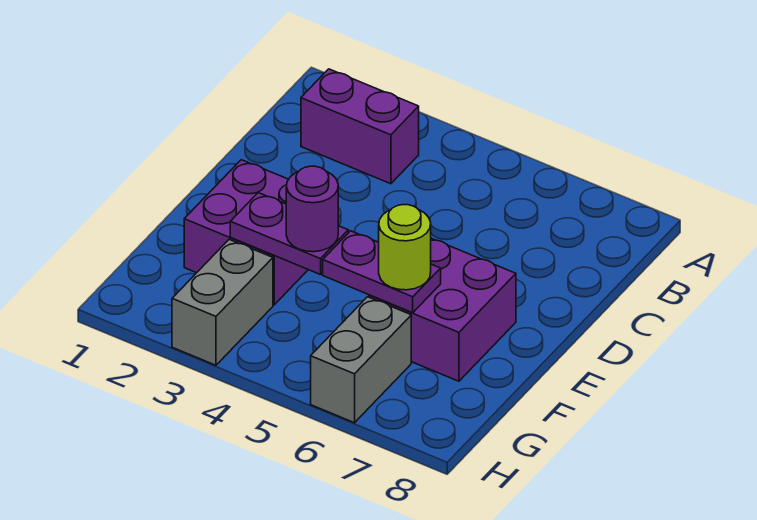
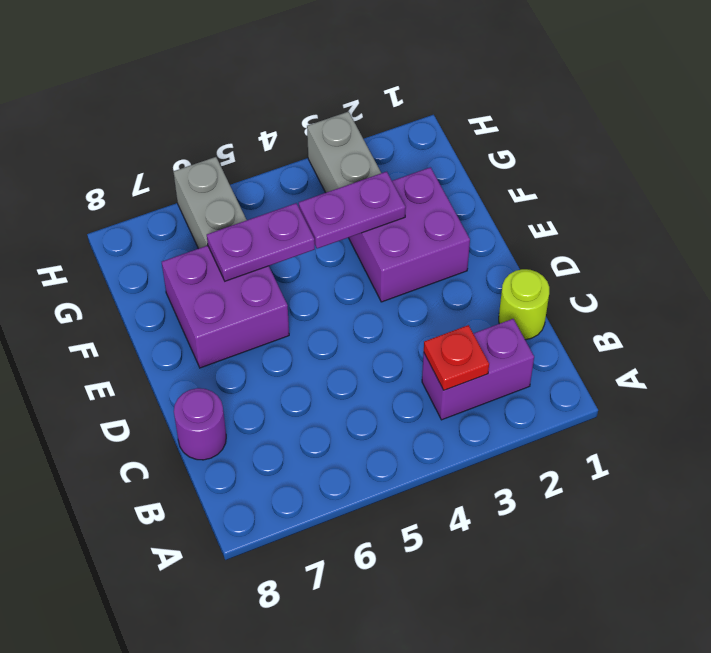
none -> red 1x1 plate [424,325,489,390]
purple 1x1 round brick [286,166,338,252] -> purple 1x1 round brick moved to [174,388,226,460]
lime 1x1 round brick [379,205,431,290] -> lime 1x1 round brick moved to [499,269,549,340]

